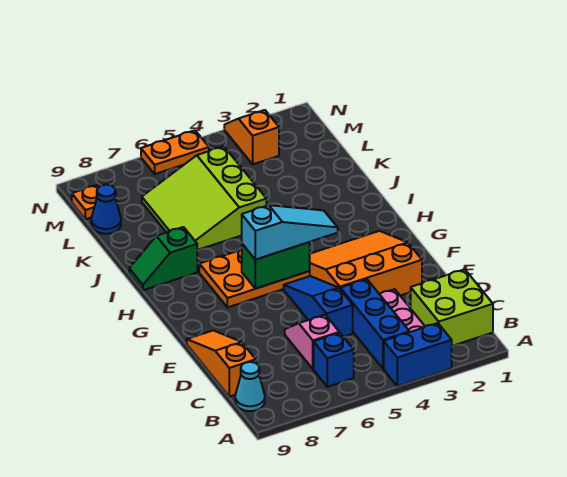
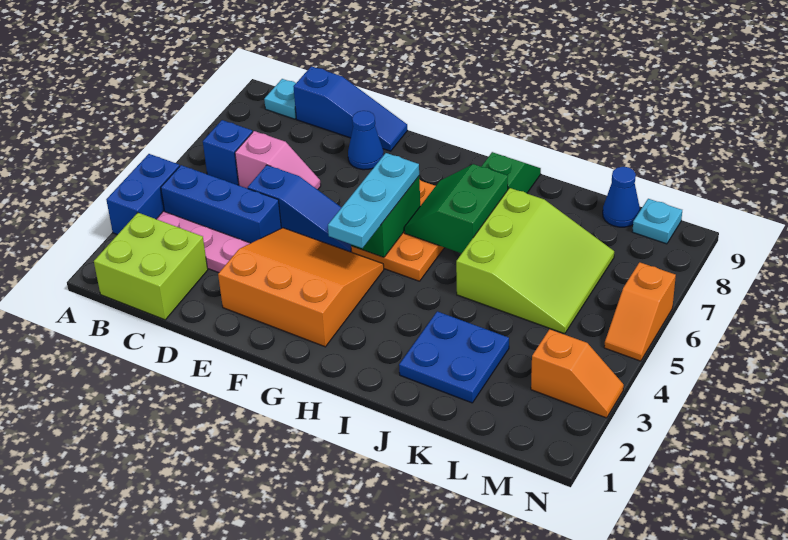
cyan 1x1 cone [235,362,265,411] -> cyan 1x1 plate [264,79,296,119]
orange 1x3 slope [187,330,256,397] -> blue 1x3 slope [293,66,407,151]
orange 3x3 slope [310,231,422,296] -> orange 3x3 slope turned to [218,228,384,347]
none -> blue 1x1 cone [348,111,383,170]
cyan 1x3 slope [242,205,338,260] -> cyan 1x3 plate [328,153,419,248]
none -> green 2x2 slope [404,164,508,253]
none -> blue 2x2 plate [399,311,509,403]
lime 3x3 slope [142,146,266,250] -> lime 3x3 slope turned to [456,188,614,334]
orange 1x1 plate [72,185,100,219] -> cyan 1x1 plate [632,199,682,244]
orange 1x2 plate [141,130,209,174] -> orange 1x2 slope [604,262,676,361]

